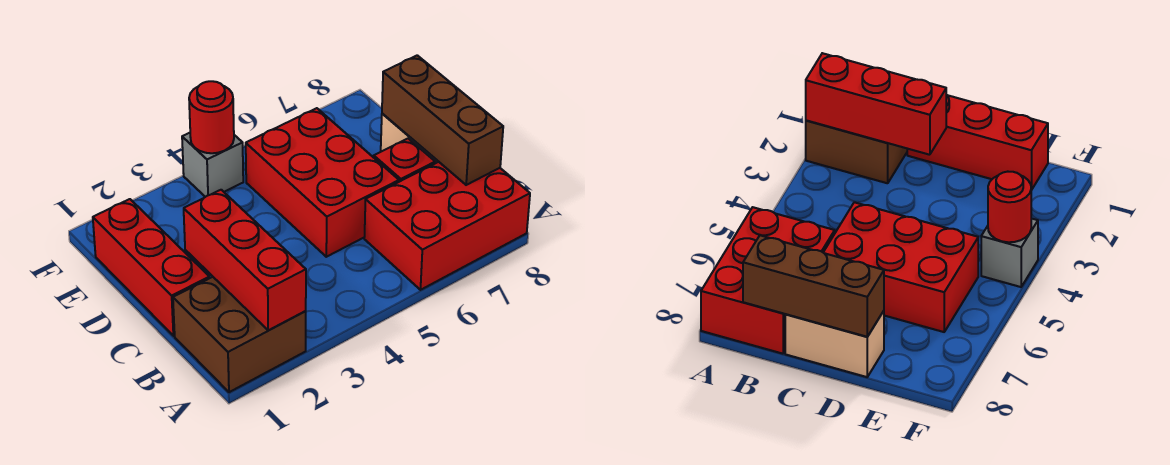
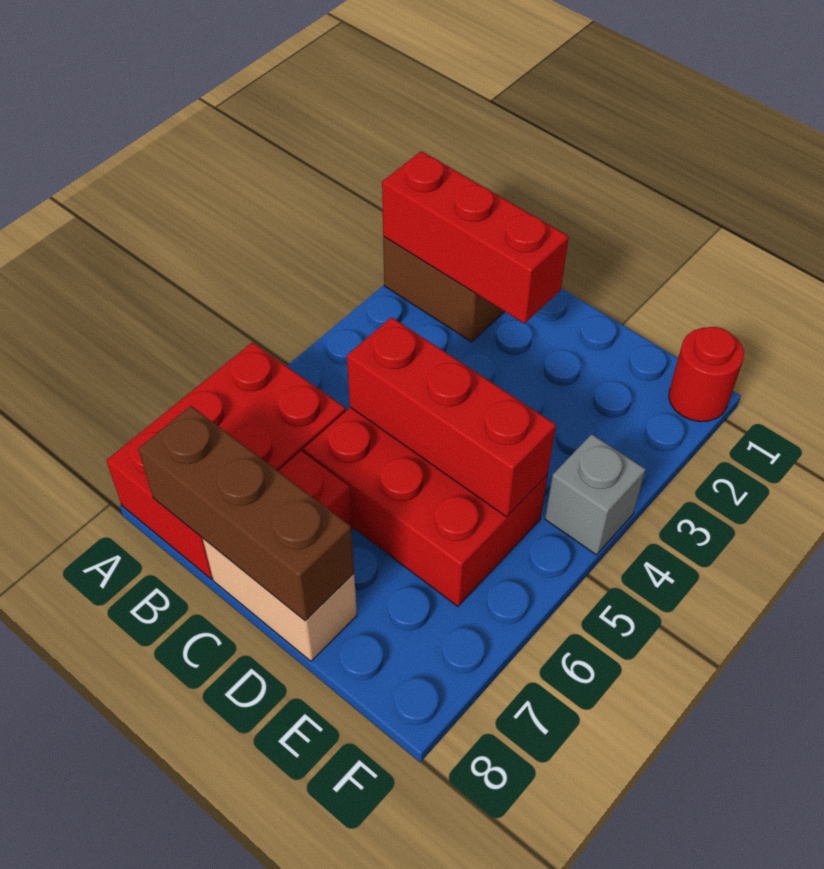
red 1x3 brick [93,199,209,336] -> red 1x3 brick moved to [347,317,556,517]
red 1x1 round brick [189,81,234,153] -> red 1x1 round brick moved to [669,327,744,422]

